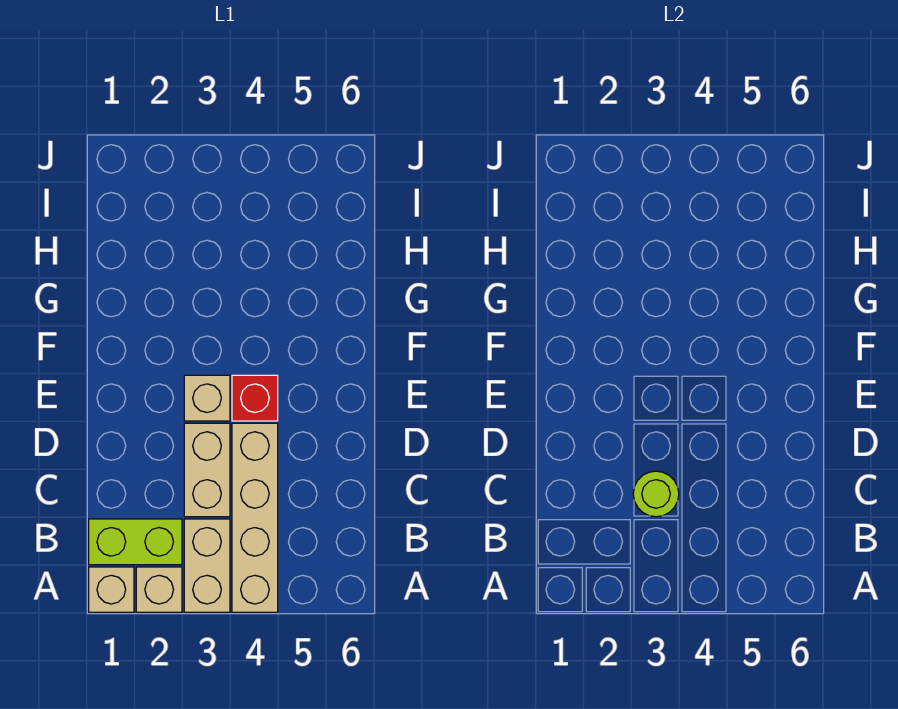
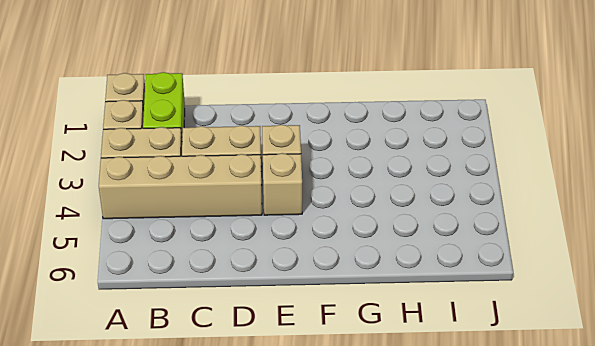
lime 1x1 round brick [633,471,679,517] -> none
red 1x1 brick [232,375,278,421] -> tan 1x1 brick [263,153,302,215]

